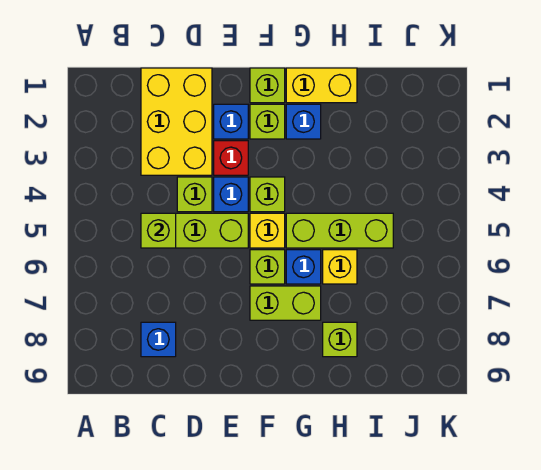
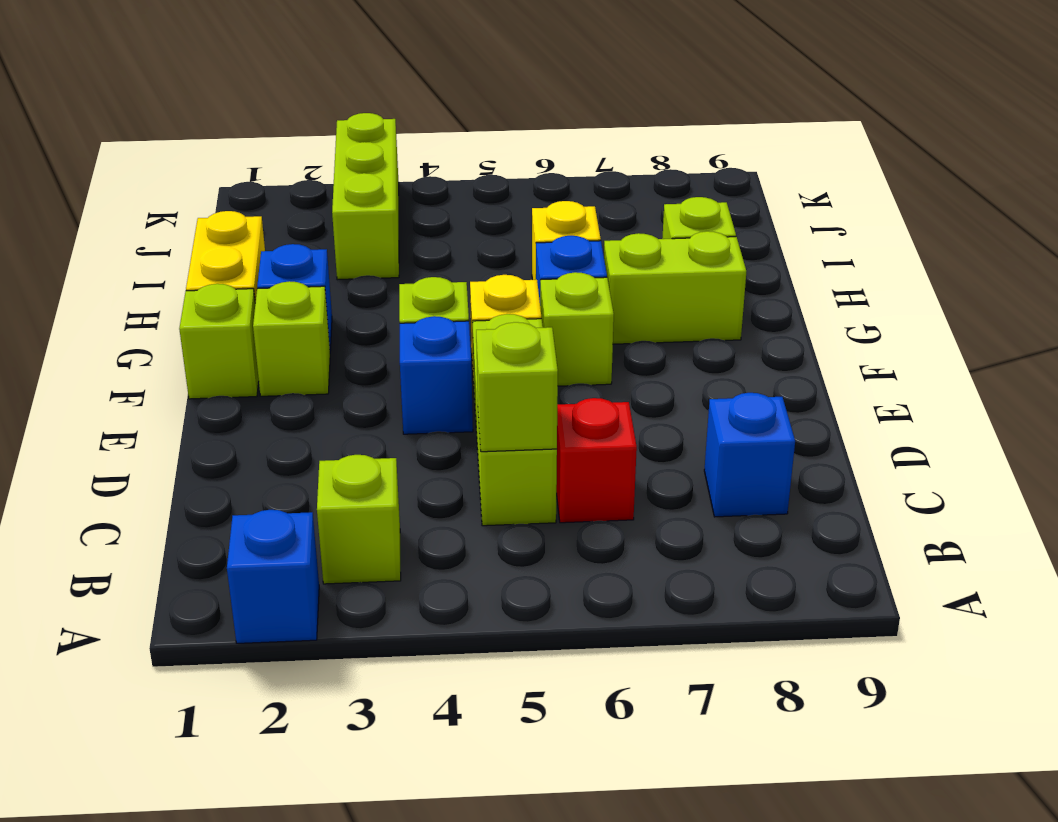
yellow 2x3 brick [141,68,212,175] -> none
lime 1x1 brick [177,177,212,212] -> lime 1x1 brick moved to [317,455,401,584]
blue 1x1 brick [214,104,248,139] -> blue 1x1 brick moved to [227,510,319,643]
red 1x1 brick [214,141,248,175] -> red 1x1 brick moved to [556,398,637,523]
lime 1x2 brick [250,286,321,320] -> lime 1x2 brick turned to [604,231,746,344]
lime 1x3 brick [286,213,393,248] -> lime 1x3 brick moved to [332,113,399,280]

